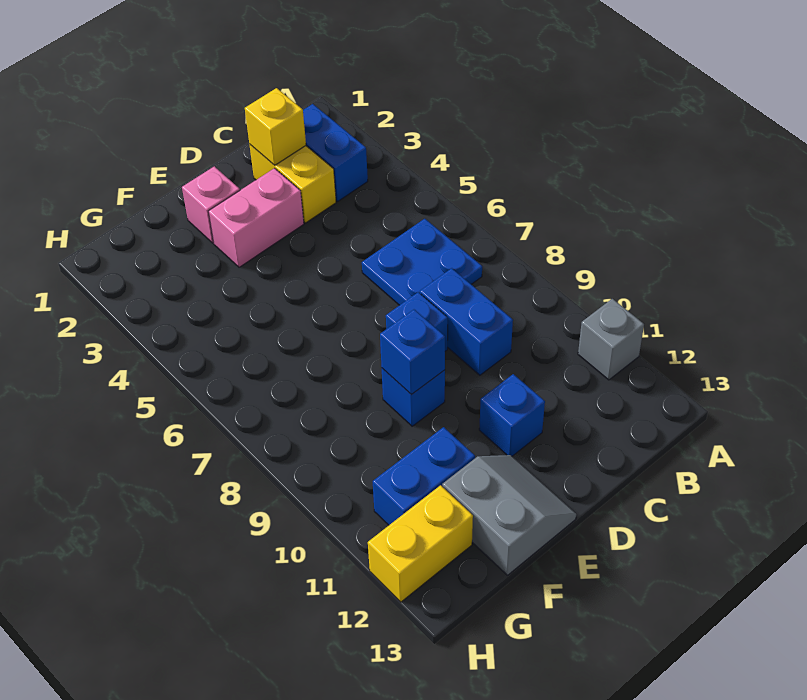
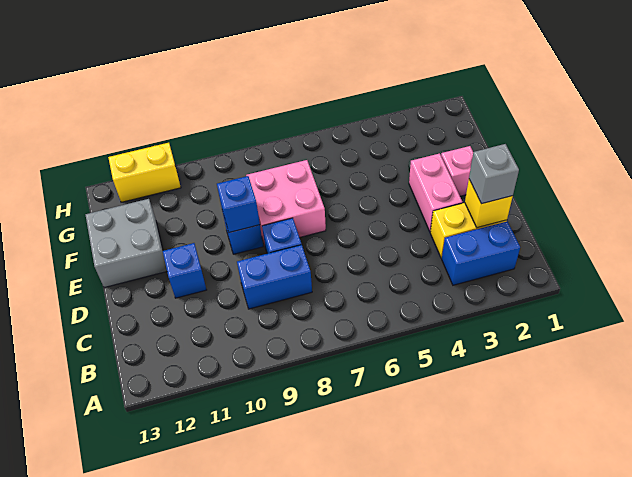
grey 1x1 brick [578,299,644,380] -> grey 1x1 brick moved to [469,144,519,204]
blue 2x2 plate [362,219,482,305] -> none
none -> pink 2x2 brick [246,160,326,245]
grey 2x2 slope [442,455,576,575] -> grey 2x2 brick [86,199,167,288]
blue 1x2 brick [373,427,475,525] -> none
yellow 1x2 brick [368,485,473,602] -> yellow 1x2 brick turned to [108,143,181,202]

